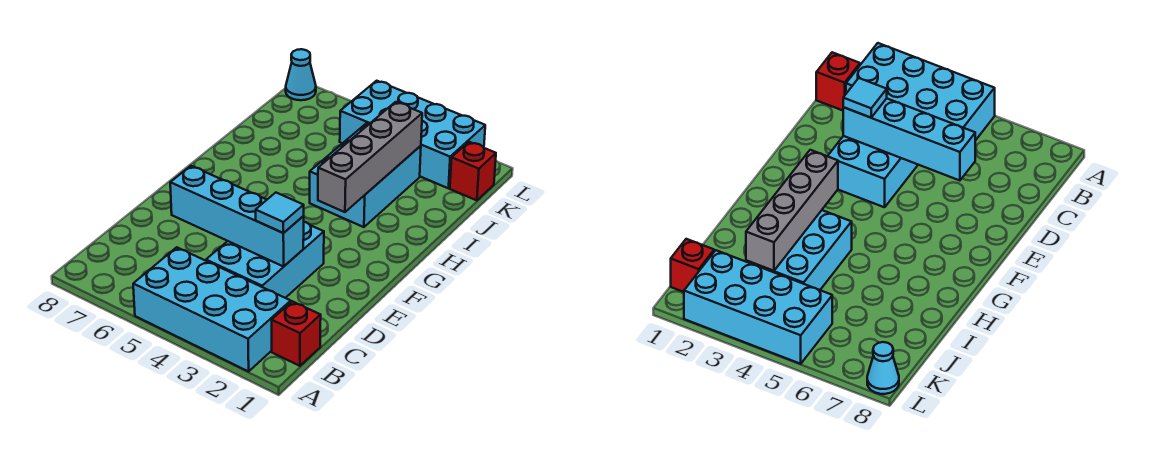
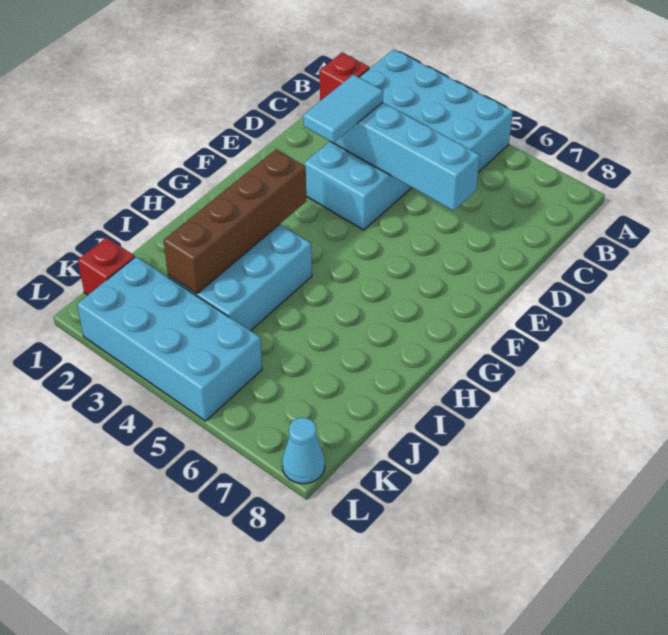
cyan 1x1 tile [256,193,304,233] -> cyan 1x2 tile [303,75,383,143]
grey 1x4 brick [318,102,422,212] -> brown 1x4 brick [163,150,306,293]

